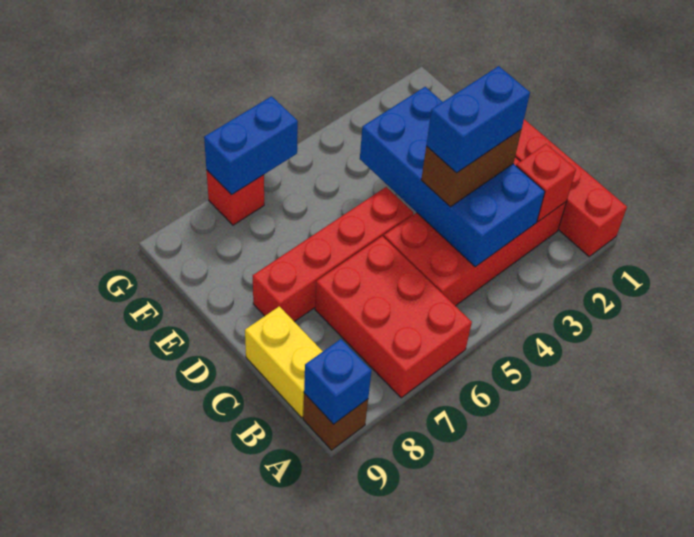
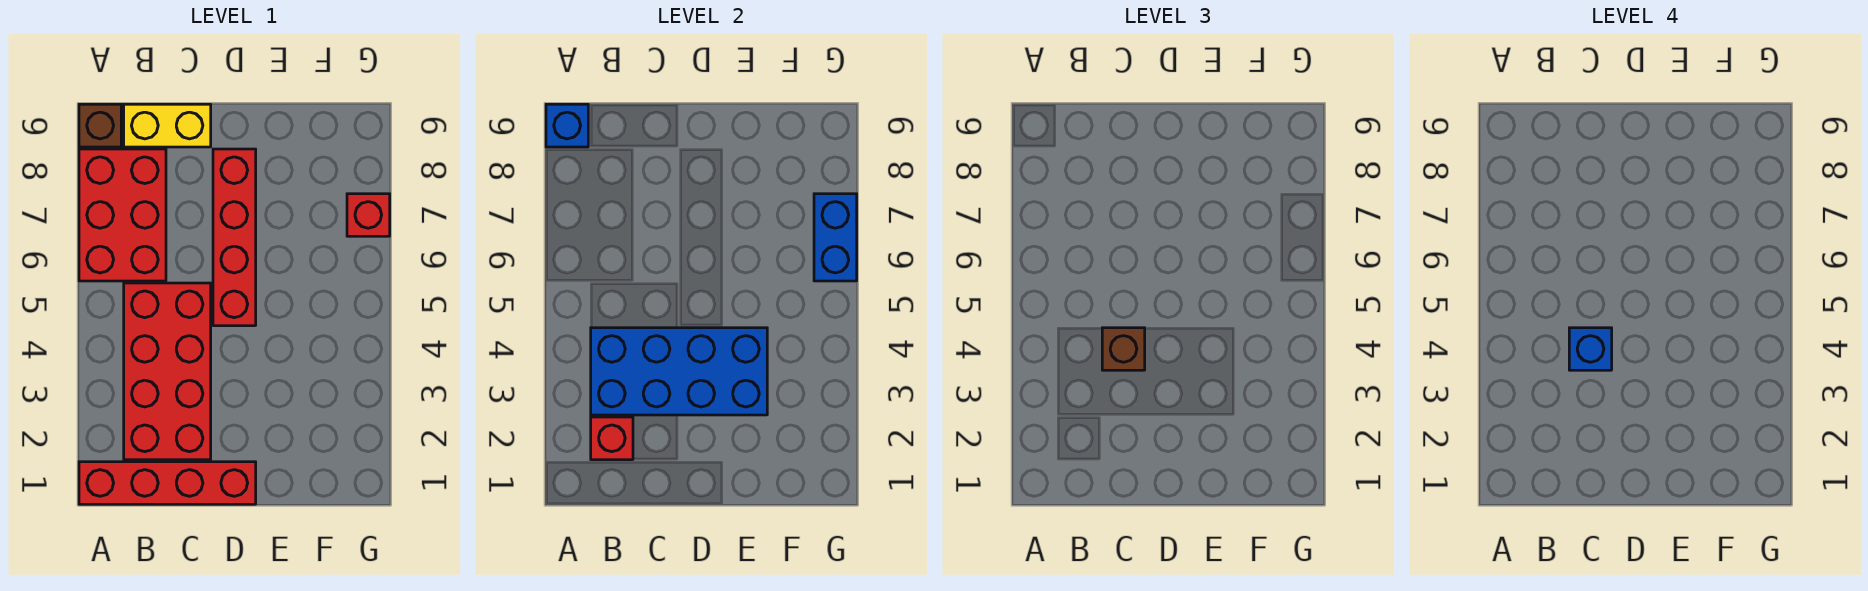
red 2x3 brick [315,236,472,398] -> red 2x3 brick turned to [79,149,166,281]
brown 1x2 brick [421,130,521,207] -> brown 1x1 brick [1102,328,1145,370]
blue 1x2 brick [426,66,530,173] -> blue 1x1 brick [1569,328,1612,370]

